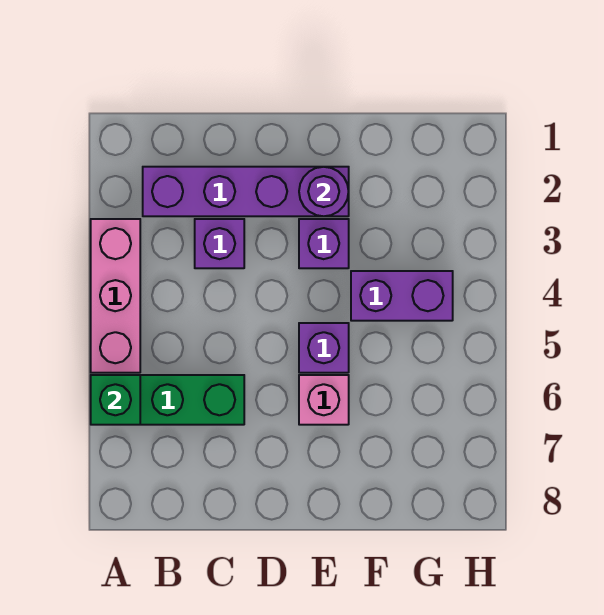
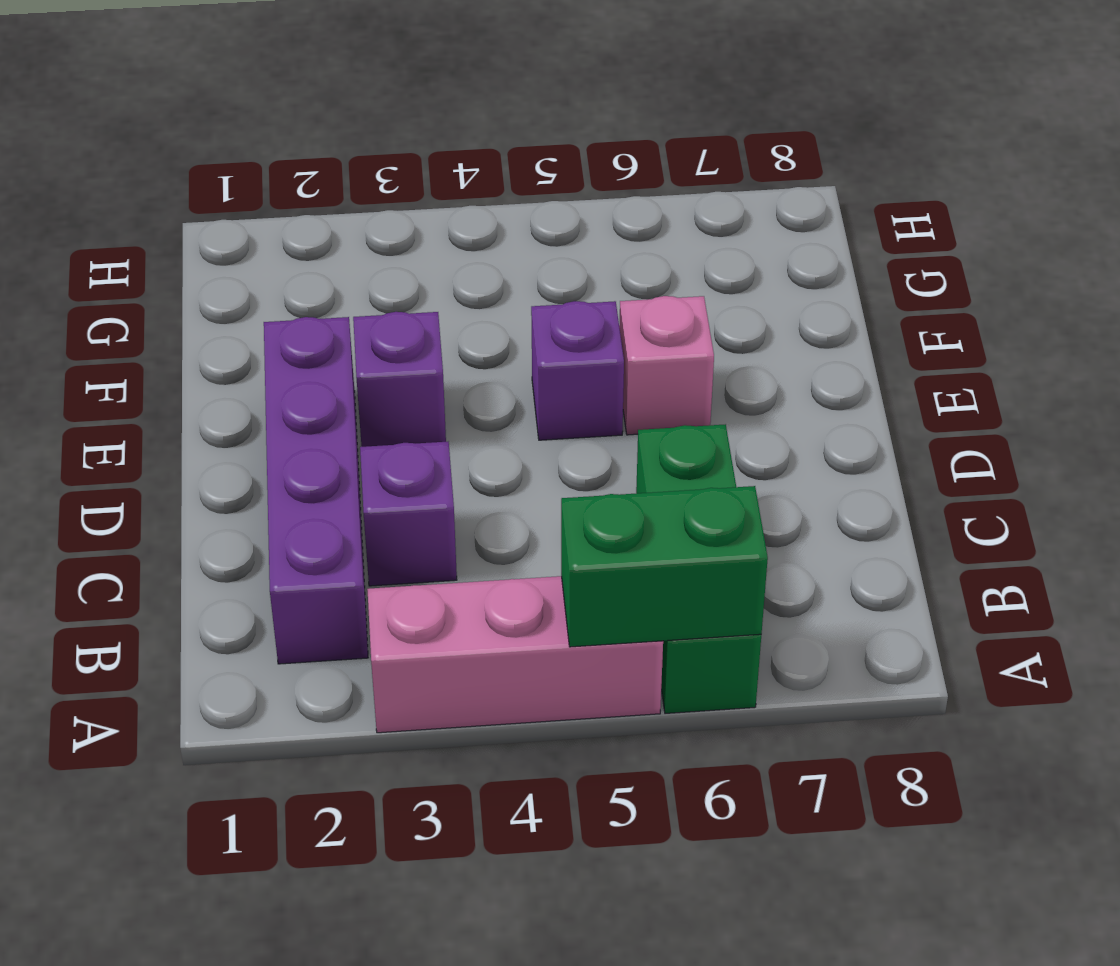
green 1x1 brick [91,375,140,425] -> green 1x2 brick [561,486,768,647]
purple 1x1 round brick [299,167,349,216] -> none
purple 1x2 brick [351,271,453,321] -> none

